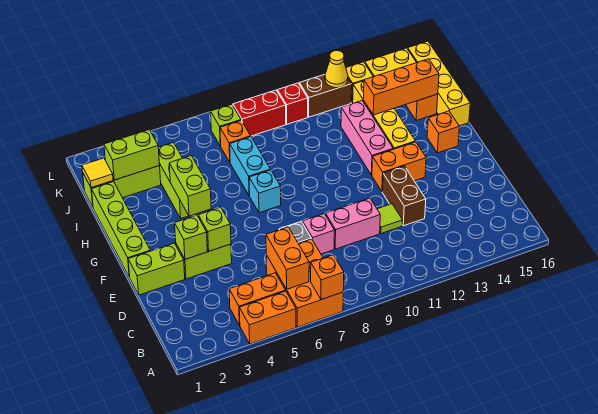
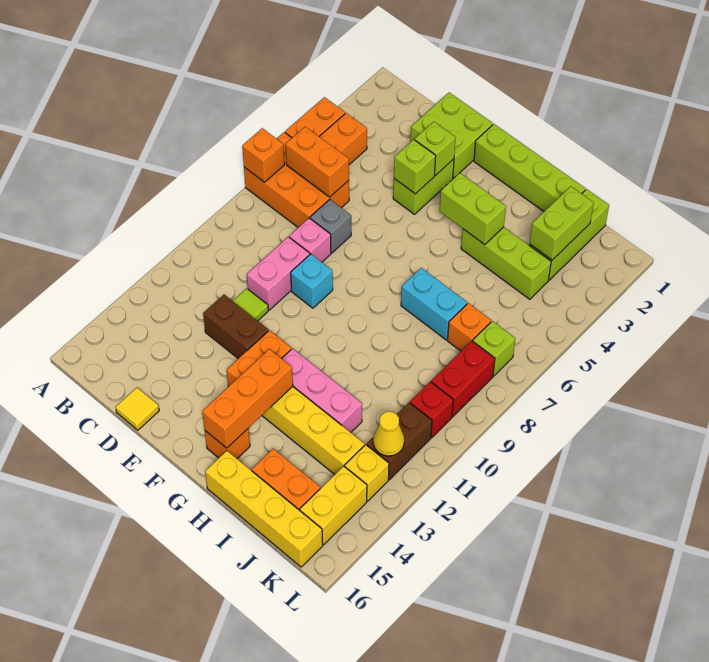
lime 1x2 brick [128,243,185,295] -> lime 2x2 brick [411,93,493,179]
cyan 1x1 brick [249,170,281,213] -> cyan 1x1 brick moved to [291,254,333,308]
orange 1x3 brick [363,59,439,115] -> orange 1x3 brick moved to [202,349,293,448]
yellow 1x1 tile [82,158,113,188] -> yellow 1x1 tile moved to [116,388,159,430]

